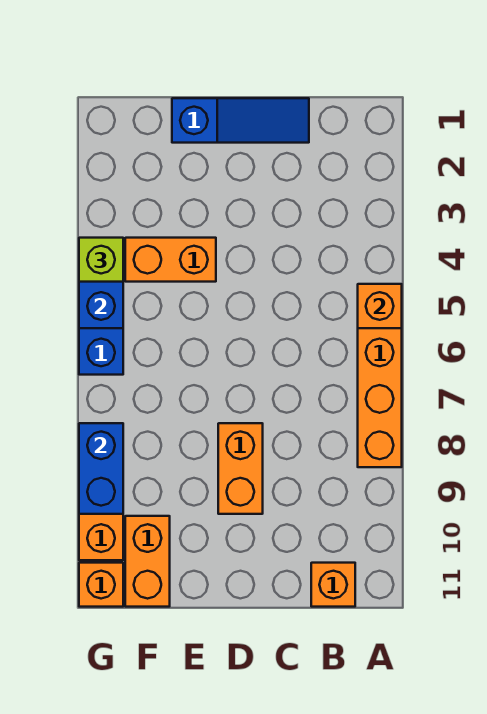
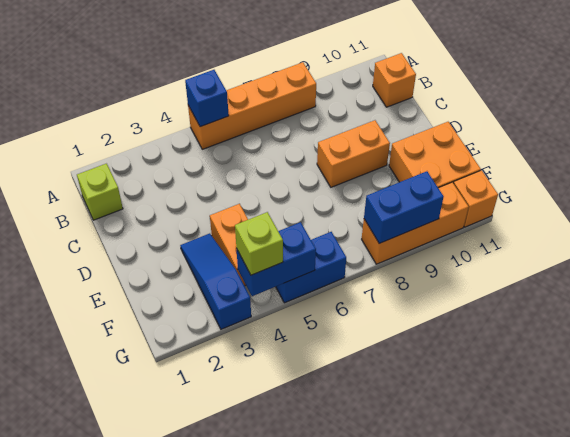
orange 1x1 brick [358,284,402,328] -> blue 1x1 brick [185,70,229,127]
none -> lime 1x1 brick [77,164,123,220]
blue 1x3 slope [172,98,309,143] -> blue 1x3 slope moved to [180,233,251,329]
orange 1x2 brick [125,516,170,607] -> orange 2x2 brick [389,122,481,188]

